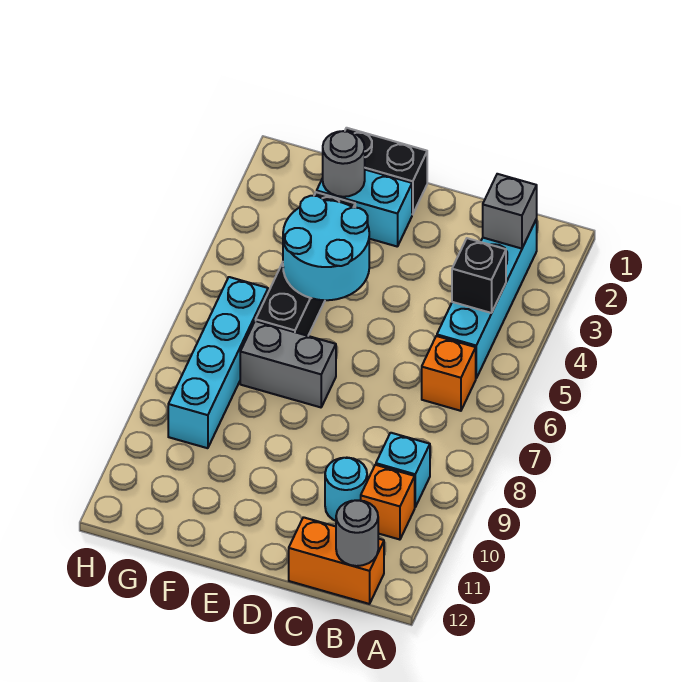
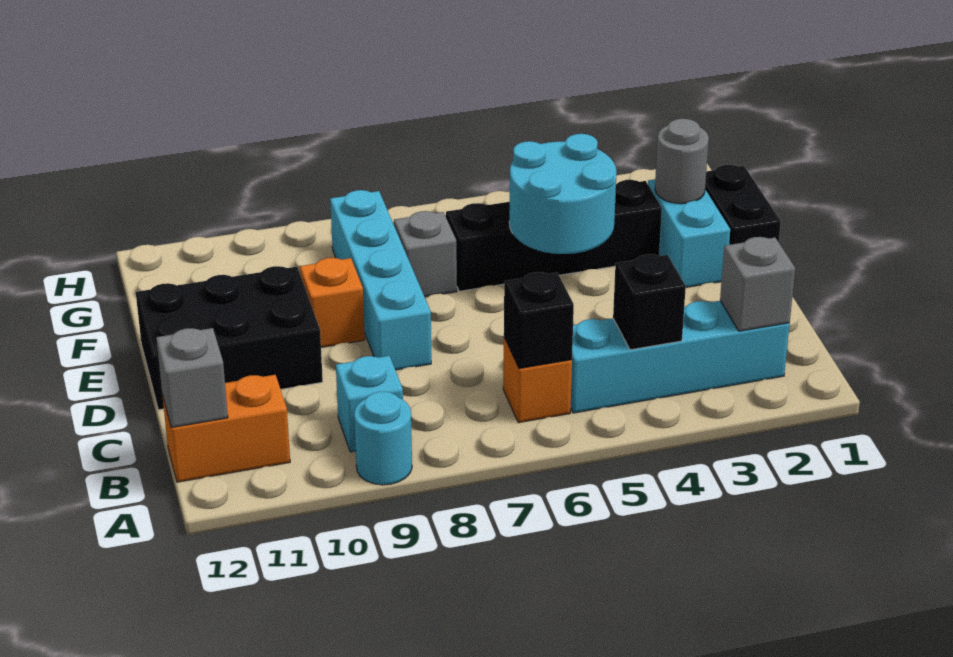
none -> black 1x1 brick [504,272,574,369]
orange 1x1 brick [361,465,415,540] -> orange 1x1 brick moved to [300,258,365,347]
orange 1x2 brick [289,517,384,604] -> orange 1x2 brick turned to [162,375,290,482]
grey 1x1 round brick [336,500,378,566] -> grey 1x1 brick [156,328,228,428]
cyan 1x1 round brick [325,458,367,521] -> cyan 1x1 round brick moved to [354,391,412,485]
none -> black 2x3 brick [136,266,323,410]
grey 1x2 brick [240,321,336,407] -> grey 1x1 brick [394,211,457,297]
cyan 1x4 brick [168,277,268,448] -> cyan 1x4 brick turned to [330,190,431,370]

